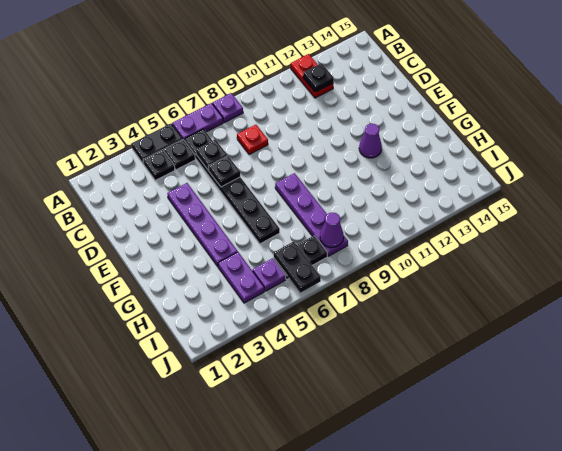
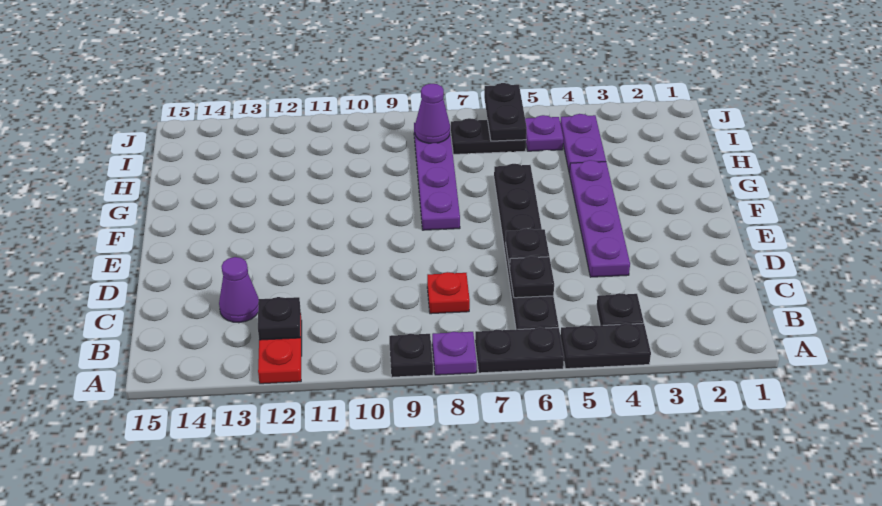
purple 1x2 plate [172,103,223,139] -> black 1x2 plate [475,328,564,373]
black 1x1 plate [164,139,195,170] -> black 1x1 plate moved to [389,334,433,377]
purple 1x1 cone [359,123,382,158] -> purple 1x1 cone moved to [219,257,259,323]

